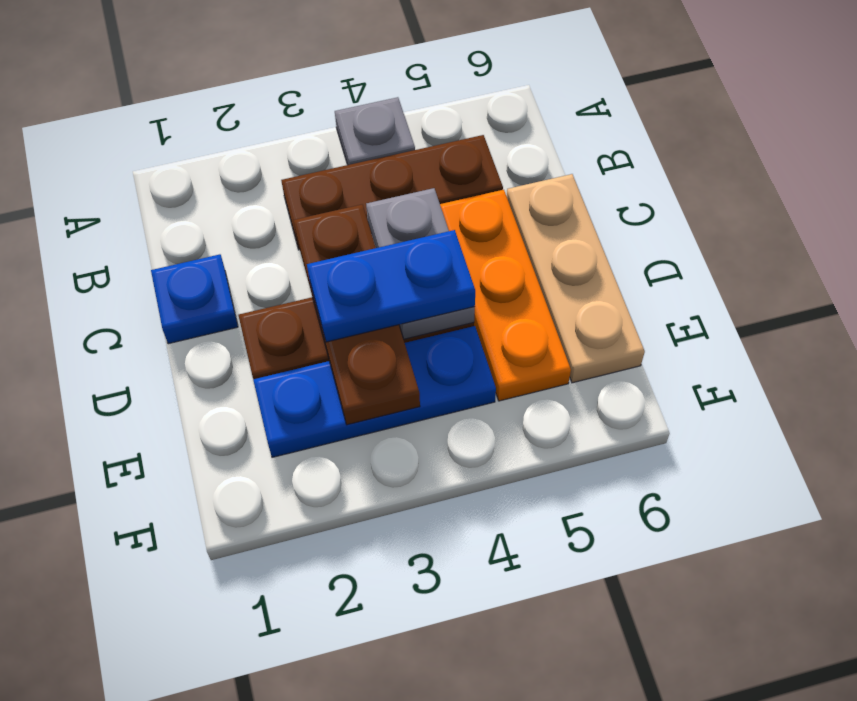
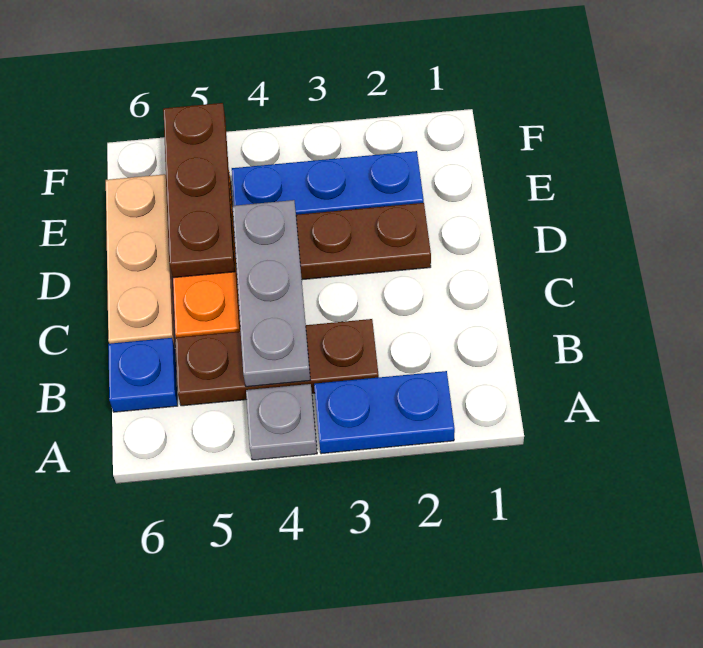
blue 1x1 plate [151,254,238,344] -> blue 1x1 plate moved to [108,338,178,412]
brown 1x3 plate [293,205,420,425] -> brown 1x3 plate moved to [163,103,235,278]
grey 1x2 plate [366,188,475,339] -> grey 1x3 plate [233,200,310,387]
blue 1x2 plate [307,230,475,342] -> blue 1x2 plate moved to [314,371,455,454]

